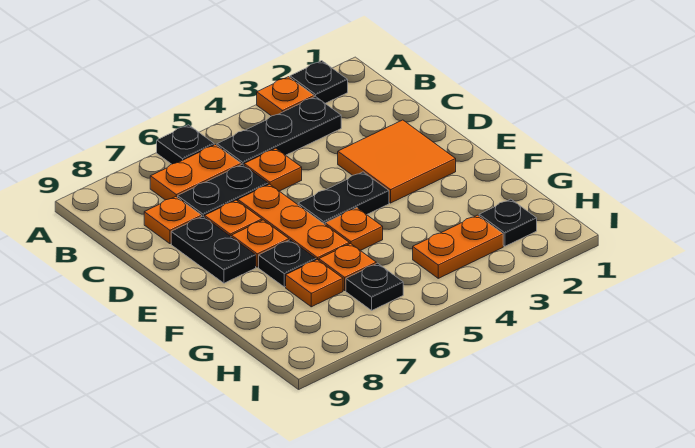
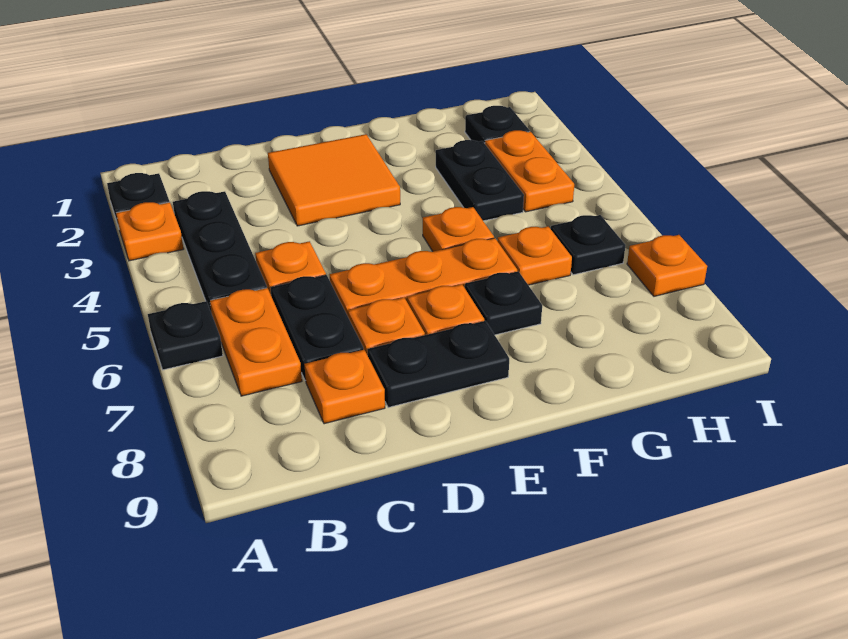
black 1x2 plate [298,172,389,224] -> black 1x2 plate moved to [436,140,524,221]
orange 1x1 plate [286,260,343,307] -> orange 1x1 plate moved to [627,235,707,296]

